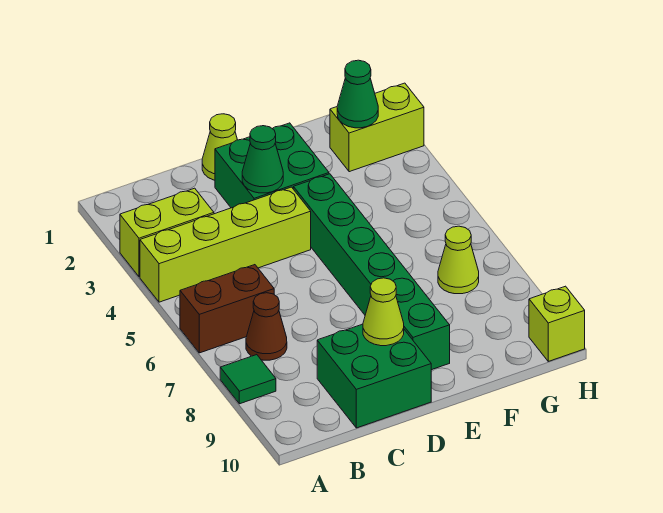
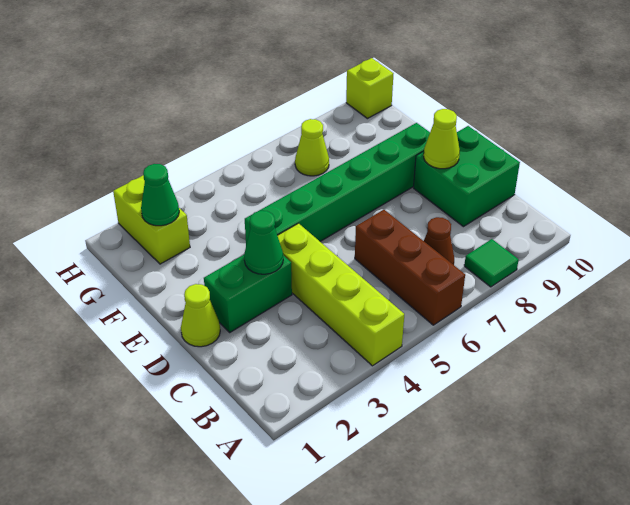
lime 1x2 brick [120,188,214,277] -> none
brown 1x2 brick [180,265,274,353] -> brown 1x3 brick [355,210,465,325]
green 2x2 brick [215,123,329,208] -> green 1x2 brick [204,255,292,332]

